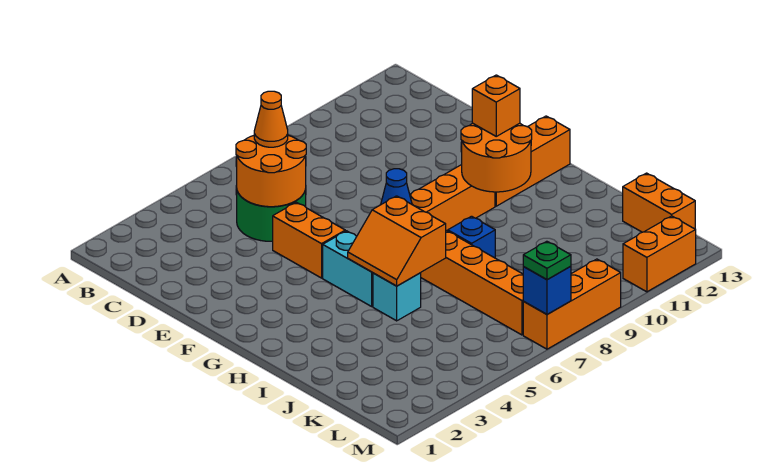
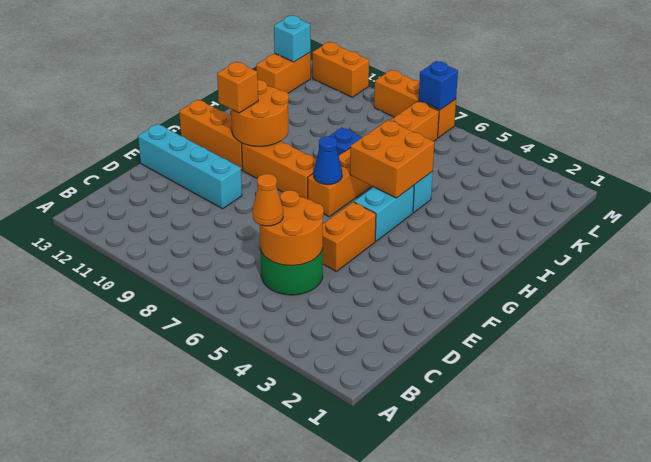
none -> cyan 1x4 brick [138,124,242,209]
orange 2x2 slope [348,196,446,286] -> orange 2x2 brick [350,120,434,198]
none -> cyan 1x1 brick [274,16,311,62]
green 1x1 plate [523,241,571,280] -> none

